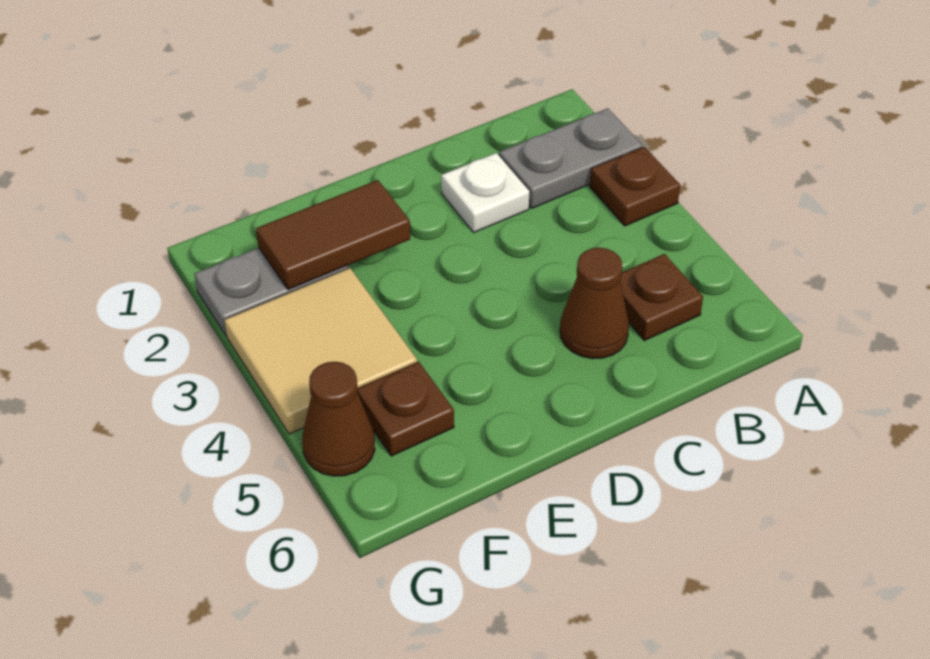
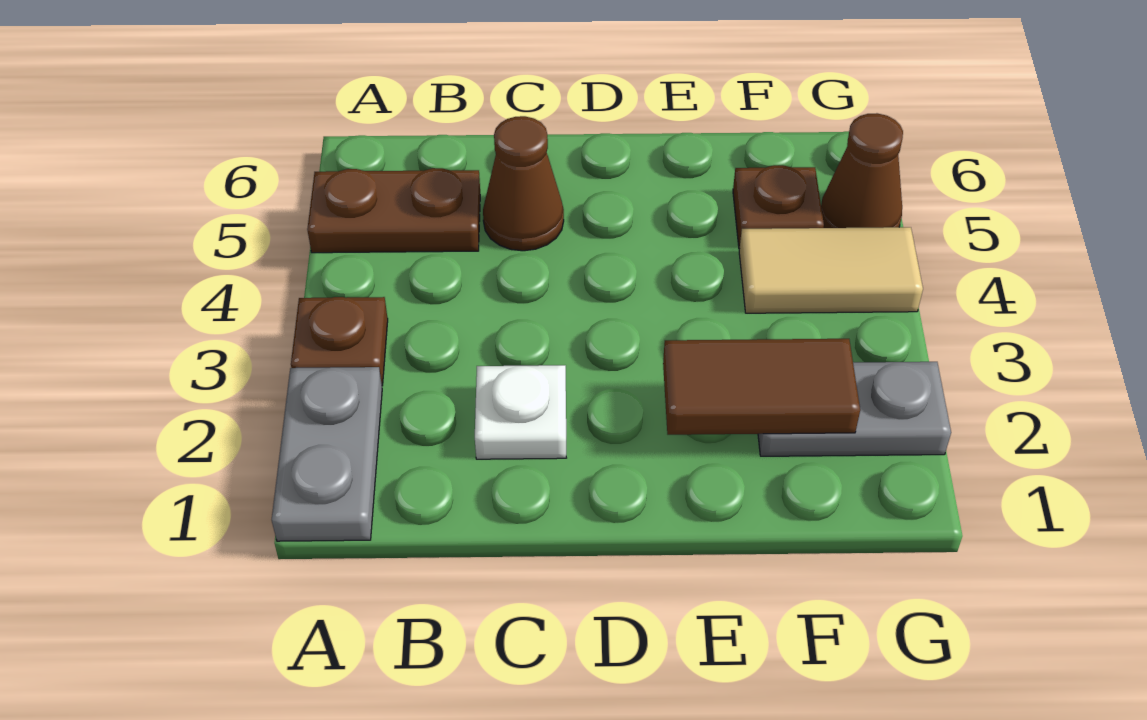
grey 1x2 plate [499,108,642,208] -> grey 1x2 plate turned to [272,367,382,541]
brown 1x1 plate [620,254,703,341] -> brown 1x2 plate [307,168,480,253]
tan 2x2 tile [224,268,417,434] -> tan 1x2 tile [739,227,923,313]

